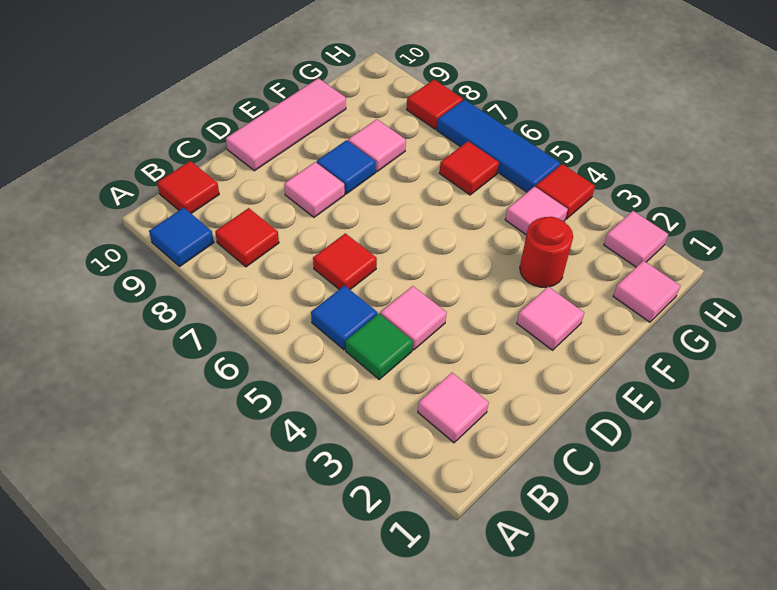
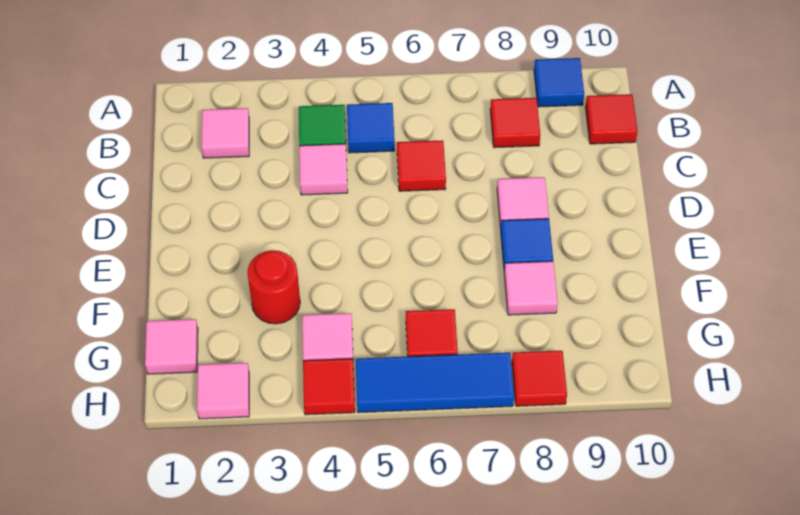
pink 1x3 tile [226,78,346,171] -> none
pink 1x1 tile [517,287,584,350] -> none

